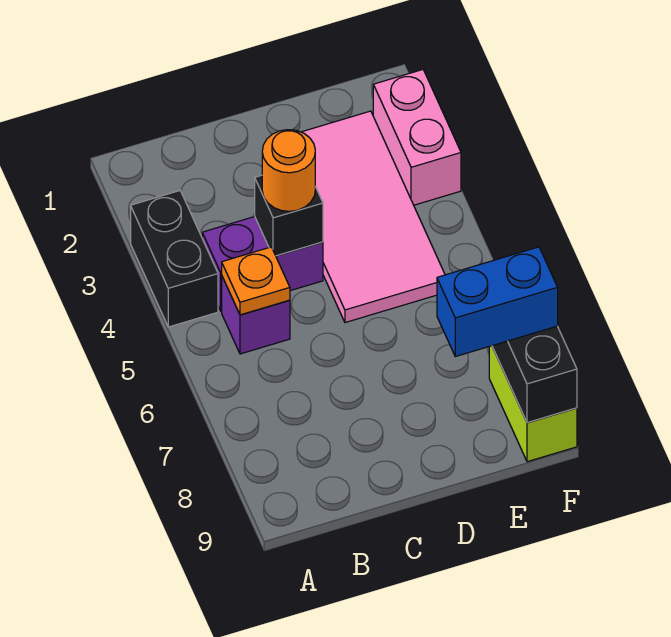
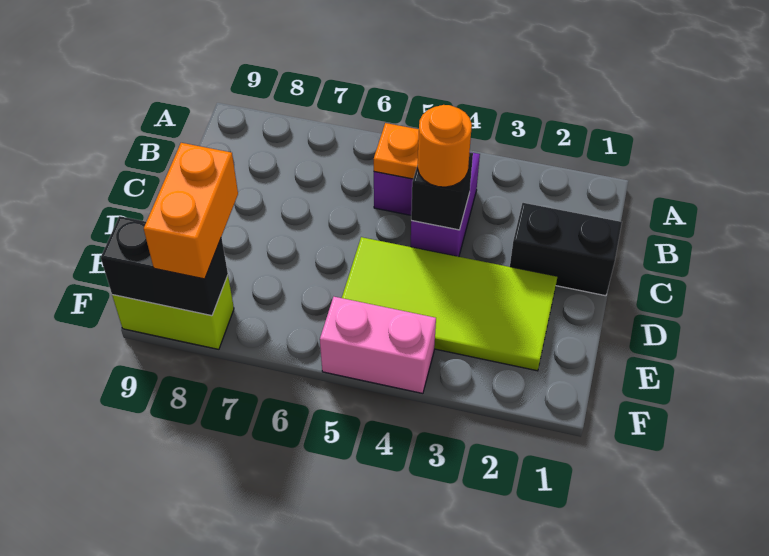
black 1x2 brick [131,191,218,327] -> black 1x2 brick moved to [510,203,622,296]
pink 2x4 tile [302,111,445,323] -> lime 2x4 tile [342,237,557,371]
blue 1x2 brick [437,247,558,357] -> orange 1x2 brick [144,143,238,279]
pink 1x2 brick [373,70,461,205] -> pink 1x2 brick moved to [320,297,436,393]

